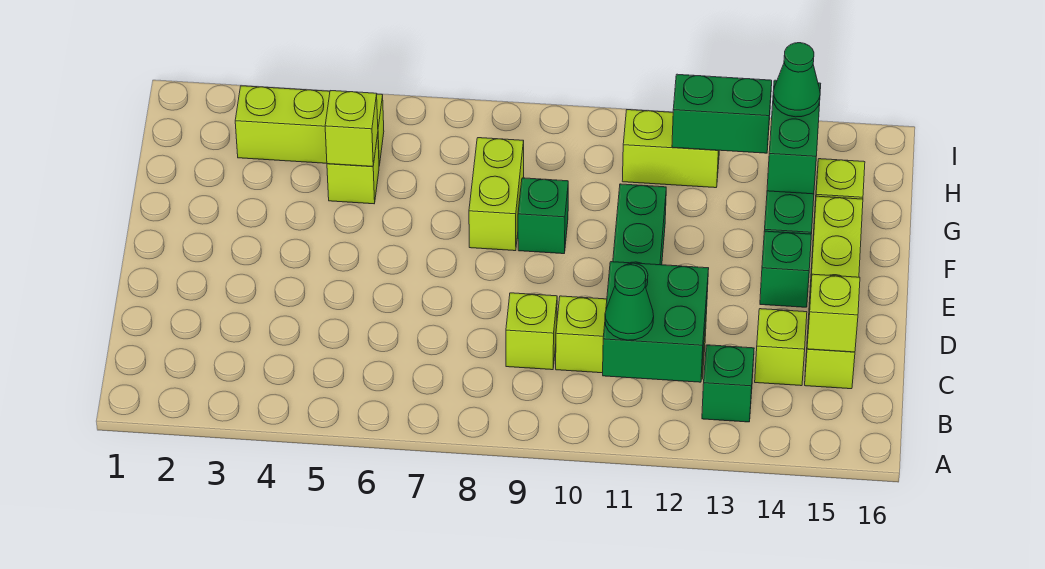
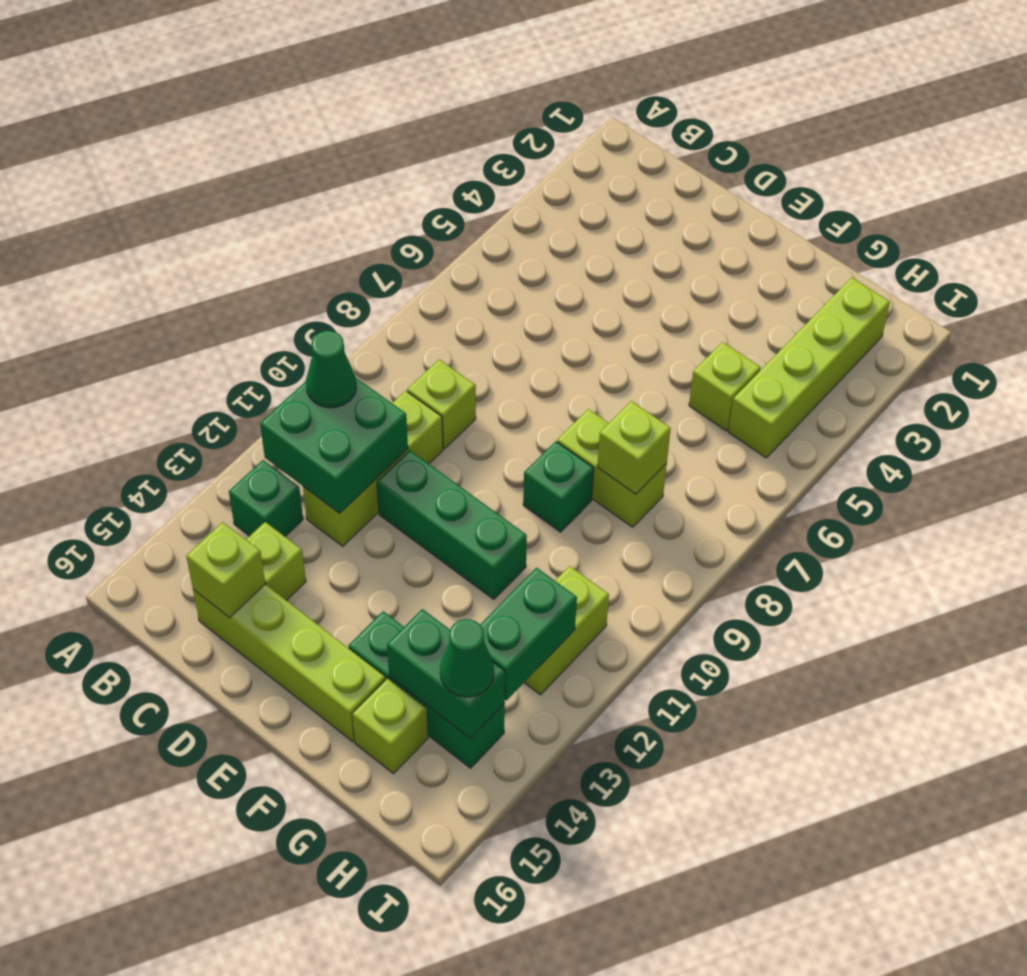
green 1x1 brick [760,231,811,307] -> none
lime 1x1 brick [325,91,378,166] -> lime 1x1 brick moved to [597,401,671,494]
lime 1x3 brick [235,86,384,165] -> lime 1x4 brick [728,278,890,458]

